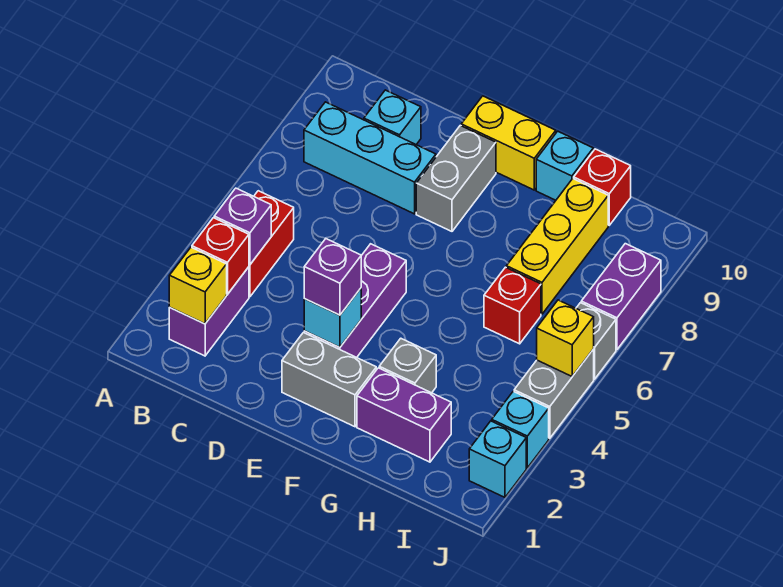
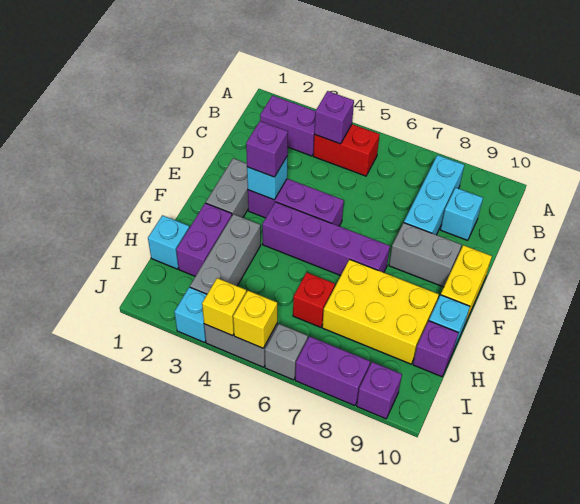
yellow 1x1 brick [169,247,227,324] -> yellow 1x1 brick moved to [202,278,246,336]
red 1x1 brick [192,218,249,294] -> none
none -> purple 1x4 brick [262,202,390,276]
grey 1x1 brick [379,338,436,393] -> grey 1x3 brick [190,214,261,294]
yellow 1x3 brick [506,179,608,314] -> yellow 2x3 brick [322,259,439,364]
red 1x1 brick [574,149,631,225] -> purple 1x1 brick [413,321,458,377]
cyan 1x1 brick [469,421,526,497] -> cyan 1x1 brick moved to [148,215,189,269]
none -> purple 1x1 brick [357,362,402,419]

